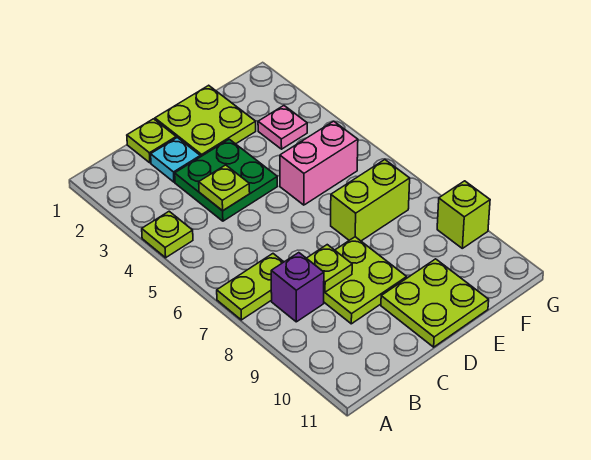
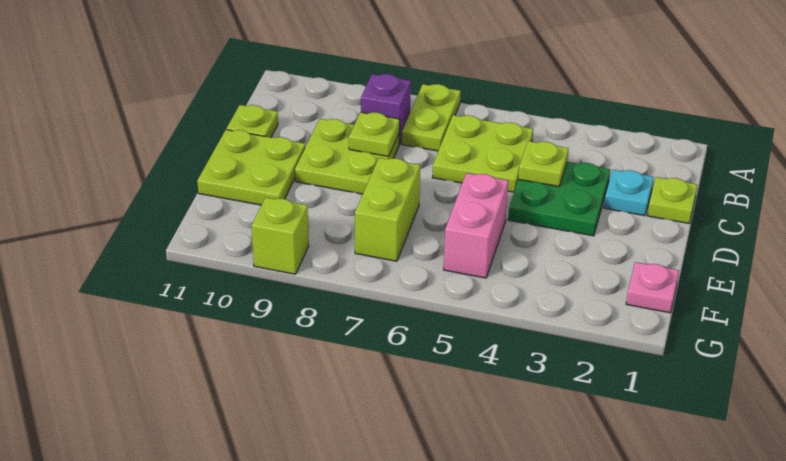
lime 1x1 plate [142,211,193,258] -> lime 1x1 plate moved to [227,105,278,137]
lime 2x2 plate [155,85,256,157] -> lime 2x2 plate moved to [432,115,533,192]
pink 1x1 plate [258,106,307,149] -> pink 1x1 plate moved to [626,262,679,313]

